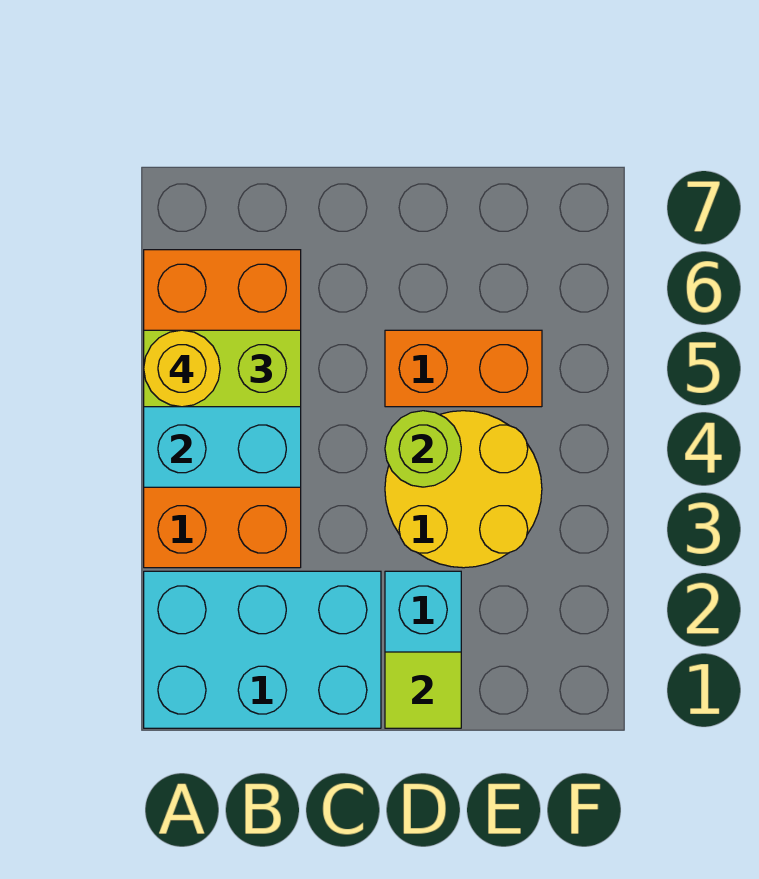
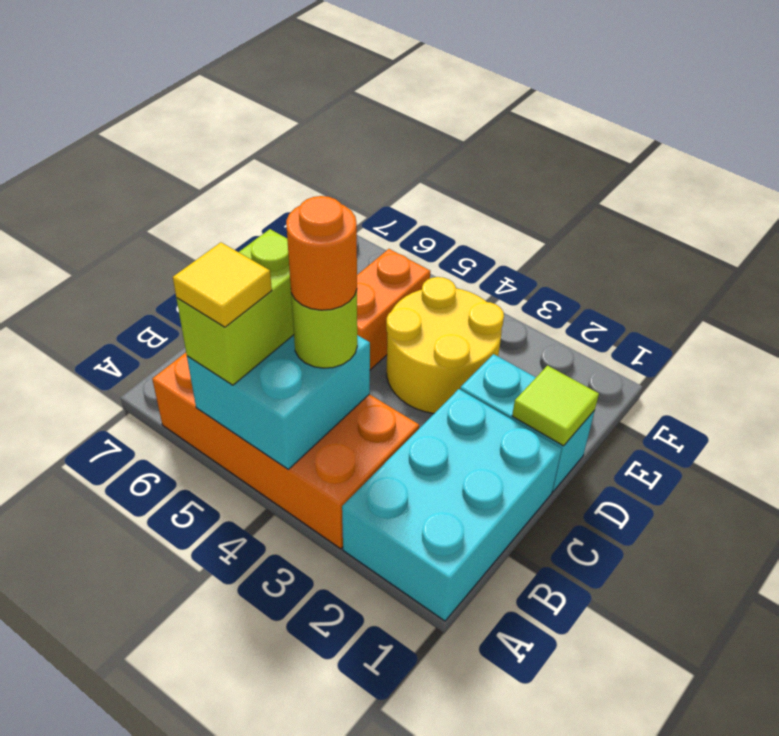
yellow 1x1 round brick [144,330,220,407] -> yellow 1x1 tile [173,242,272,327]
none -> orange 1x1 round brick [286,196,357,310]
lime 1x1 round brick [385,411,461,487] -> lime 1x1 round brick moved to [291,290,357,368]

